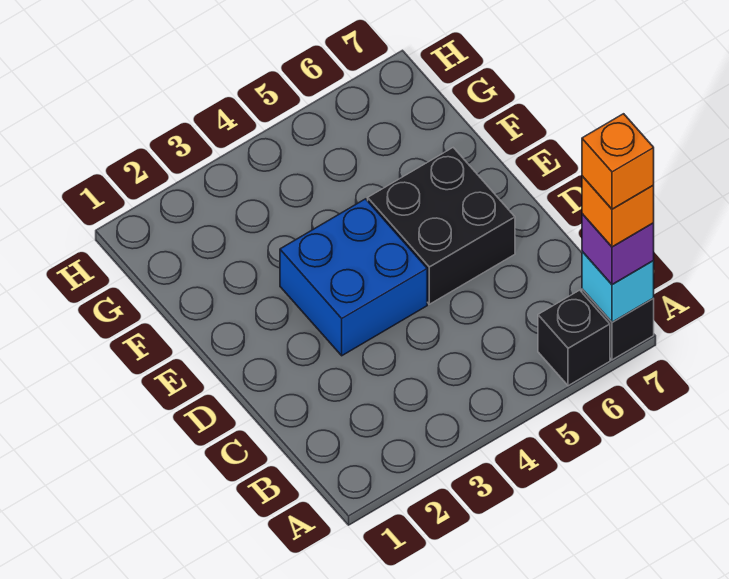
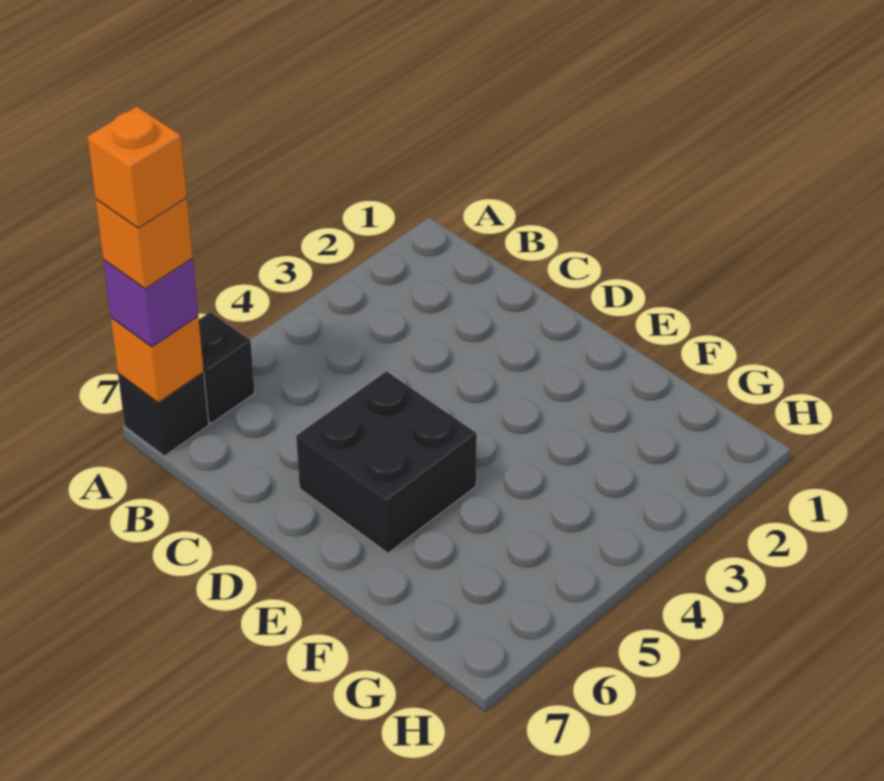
cyan 1x1 brick [582,251,654,322] -> orange 1x1 brick [111,317,204,403]
blue 2x2 brick [280,199,427,356] -> none

